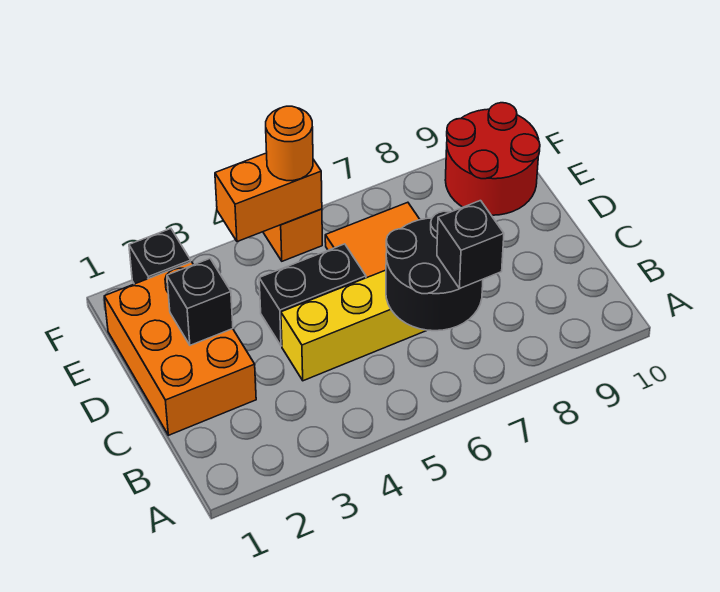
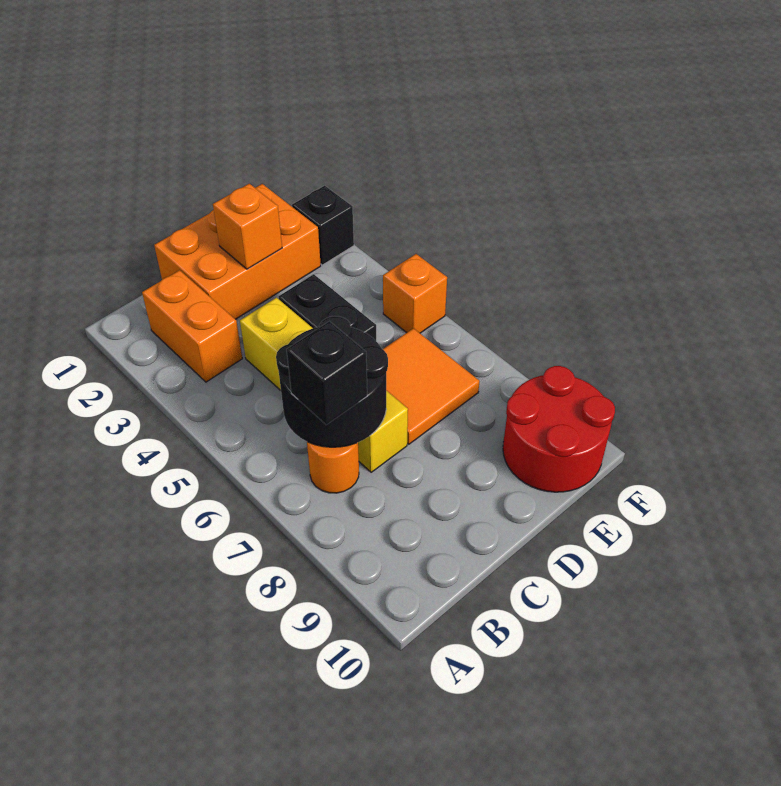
black 1x1 brick [167,259,233,345] -> orange 1x1 brick [213,184,282,269]
orange 1x2 brick [215,153,322,242] -> orange 1x2 brick moved to [142,270,242,382]
orange 1x1 round brick [266,106,313,181] -> orange 1x1 round brick moved to [307,442,359,493]

